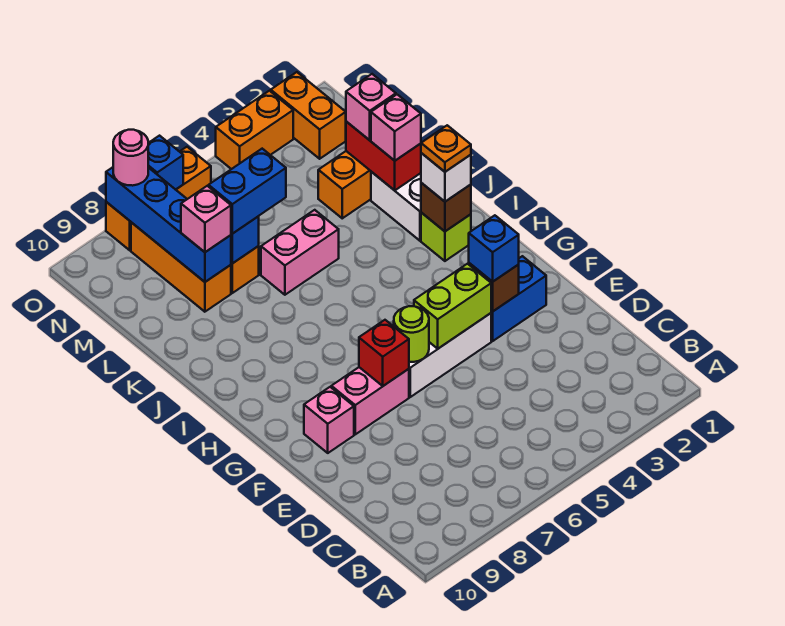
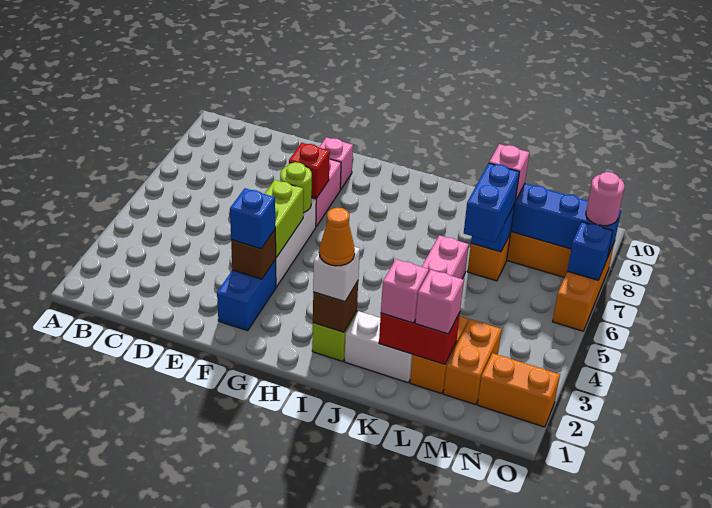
orange 1x1 plate [421,125,471,172] -> orange 1x1 cone [319,208,355,266]
orange 1x2 brick [216,91,293,169] -> orange 1x2 brick moved to [444,319,502,405]

